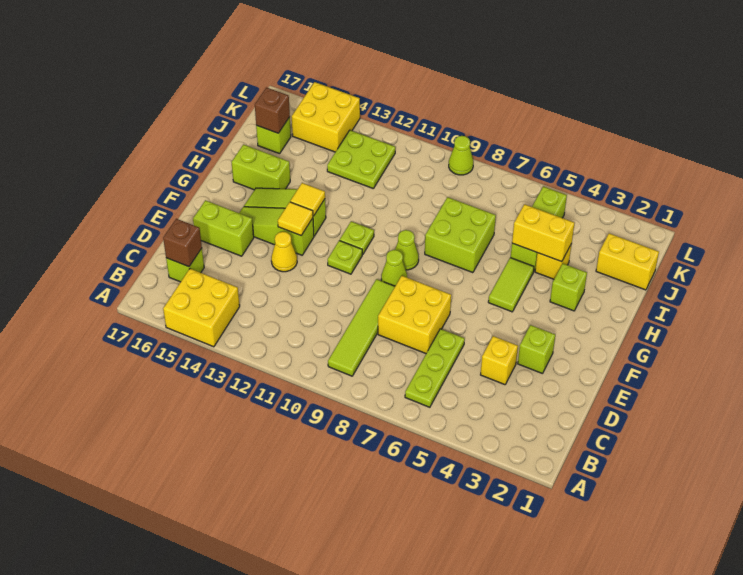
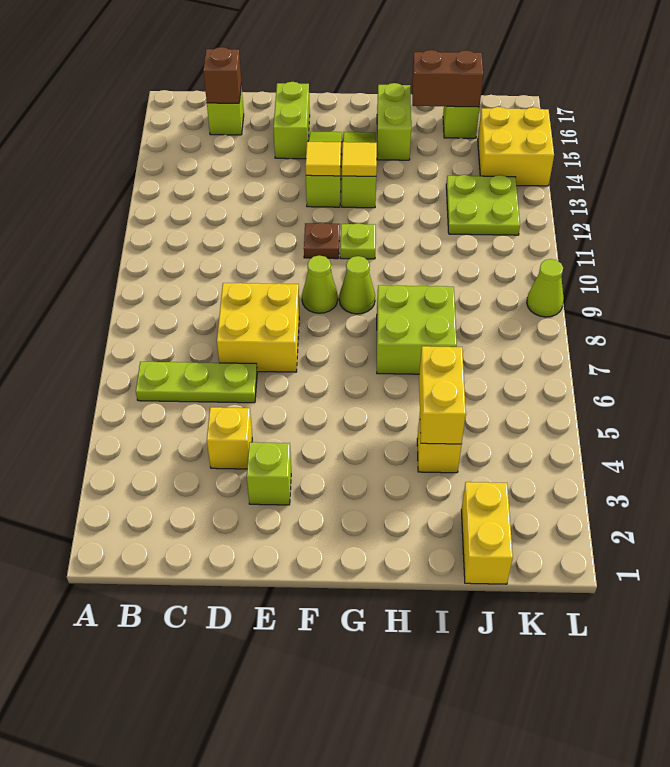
yellow 2x2 brick [163,269,240,347] -> none
lime 1x4 tile [328,279,395,376] -> none
yellow 1x1 cone [271,232,297,272] -> none
lime 1x1 plate [328,241,362,274] -> brown 1x1 plate [304,223,339,259]
lime 1x2 tile [488,258,534,312] -> none
lime 1x1 brick [550,264,587,311] -> none
lime 1x3 brick [511,186,567,271] -> none
brown 1x1 brick [255,88,290,133] -> brown 1x2 brick [412,50,483,107]

